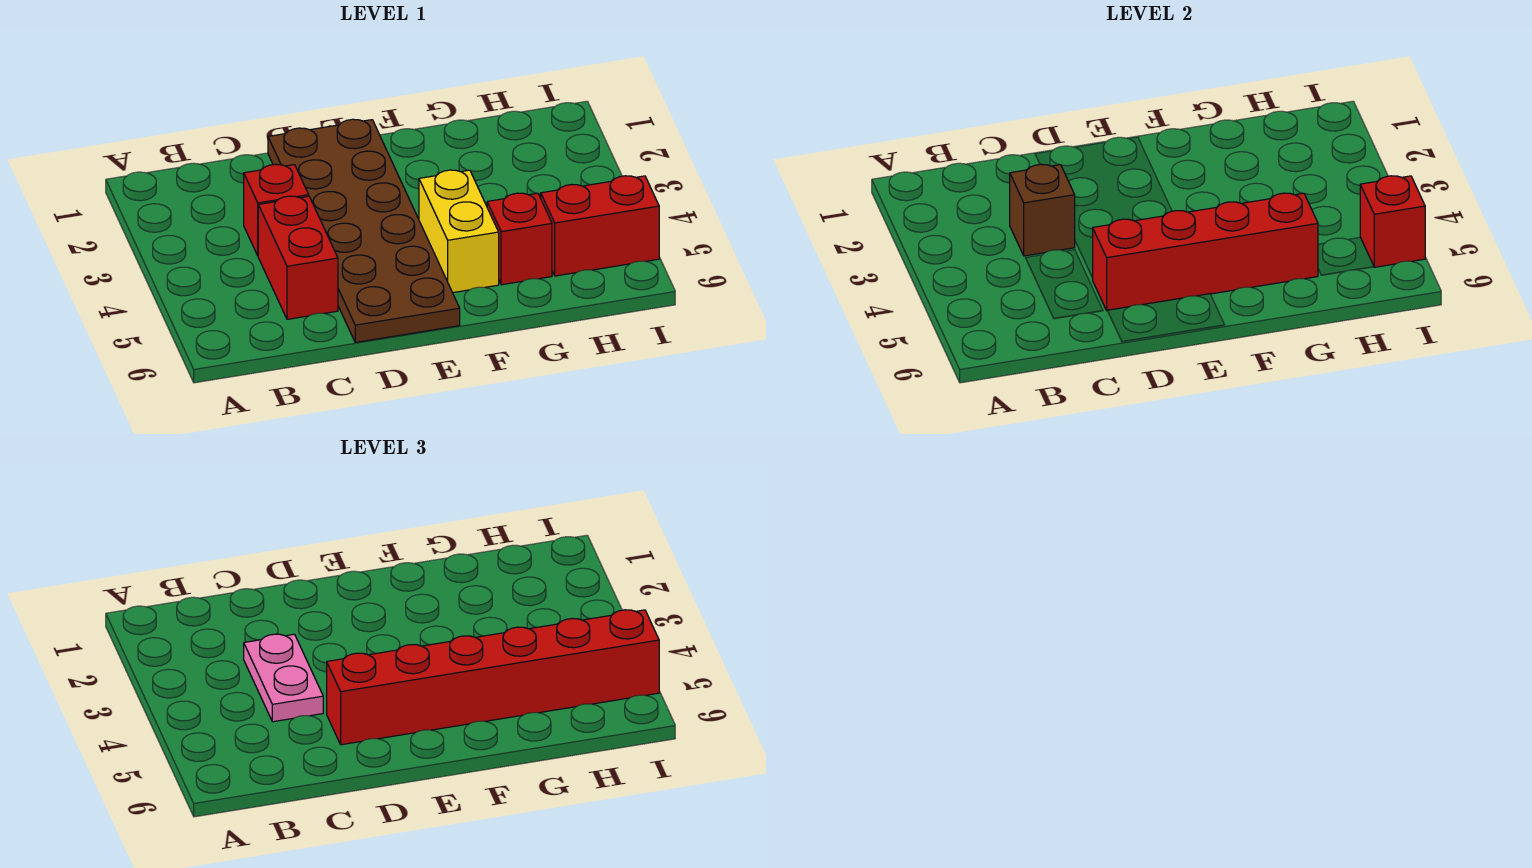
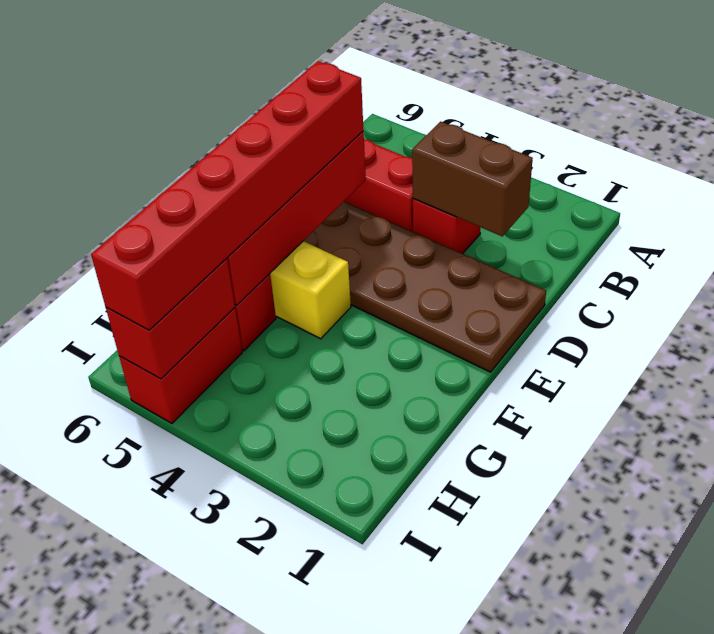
brown 1x1 brick [1010,164,1075,256] -> brown 1x2 brick [412,122,533,236]
pink 1x2 plate [244,634,323,722] -> none
red 1x1 brick [1360,176,1425,267] -> red 1x2 brick [106,259,235,379]

